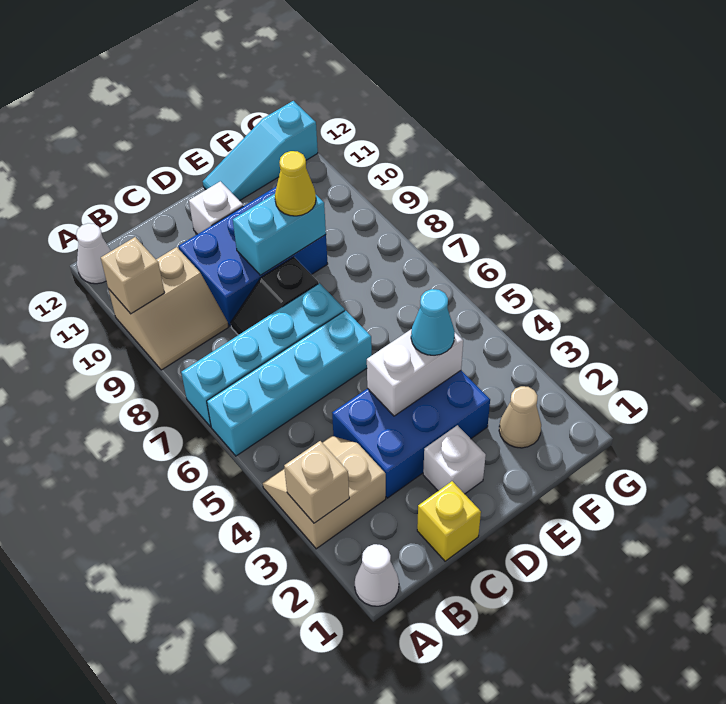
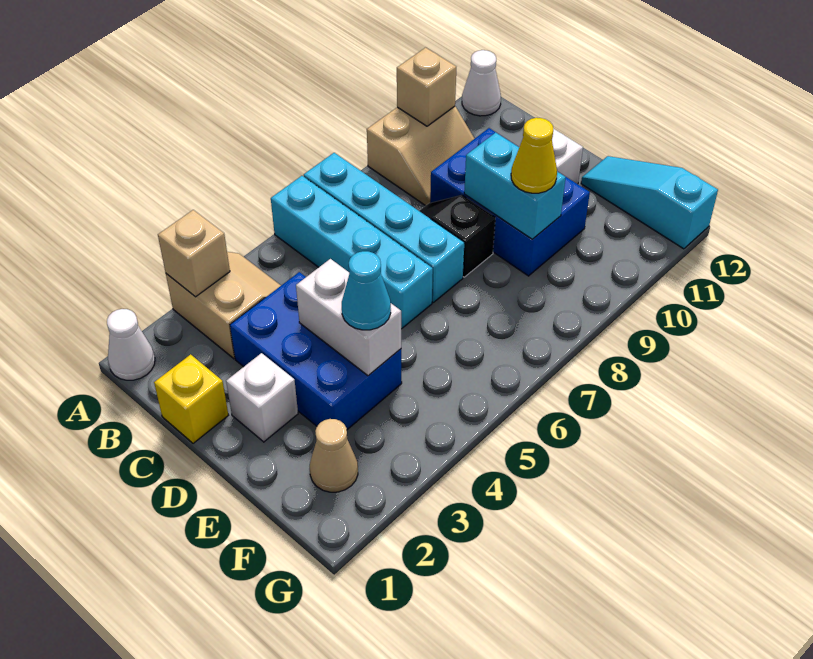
tan 2x2 slope [109,247,228,370] -> tan 2x2 slope turned to [367,106,474,206]

